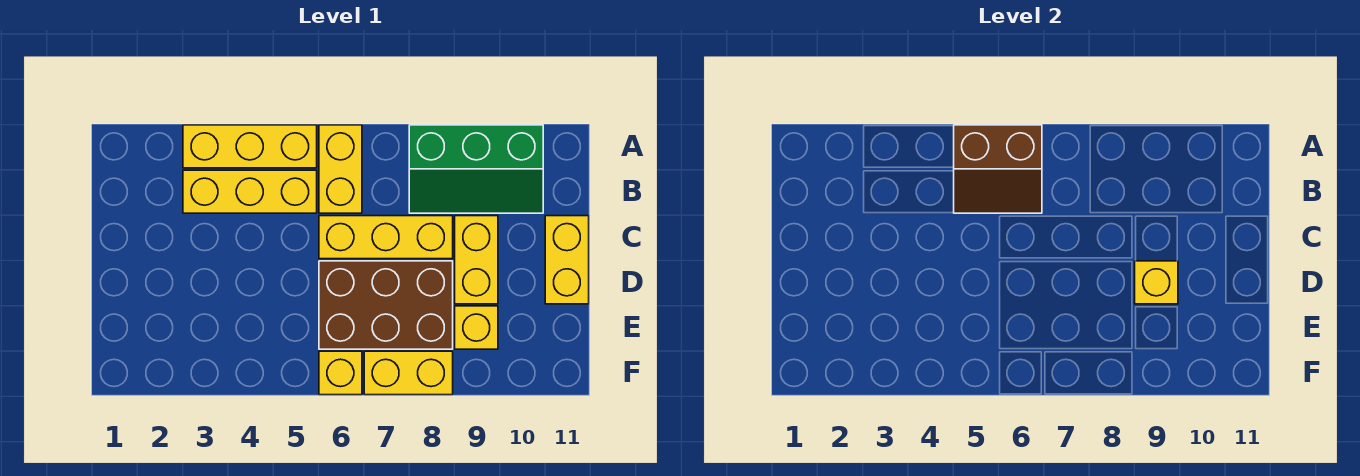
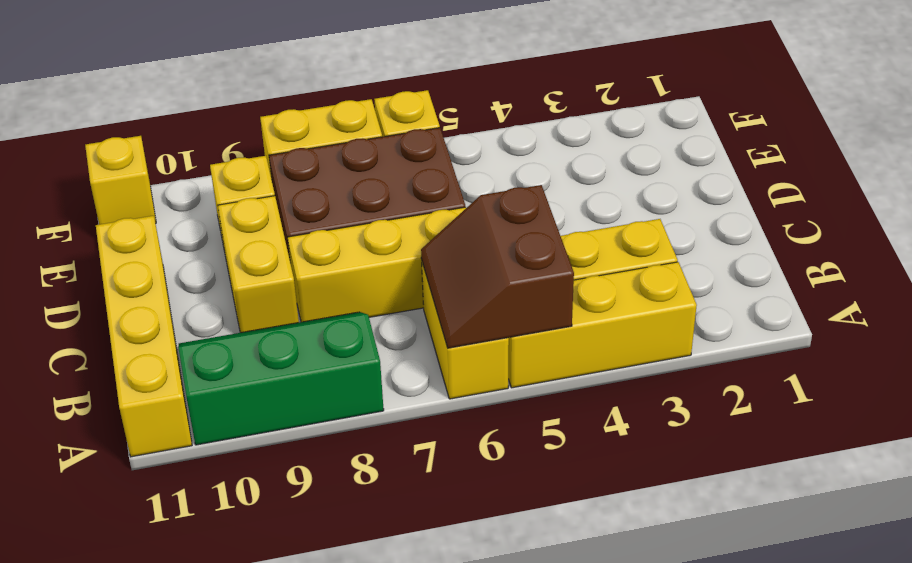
brown 2x2 slope [954,125,1042,213] -> brown 2x2 slope turned to [421,185,574,348]
yellow 1x2 brick [545,216,589,304] -> yellow 1x4 brick [96,216,192,457]
yellow 1x1 brick [1135,261,1178,304] -> yellow 1x1 brick moved to [85,136,156,224]

